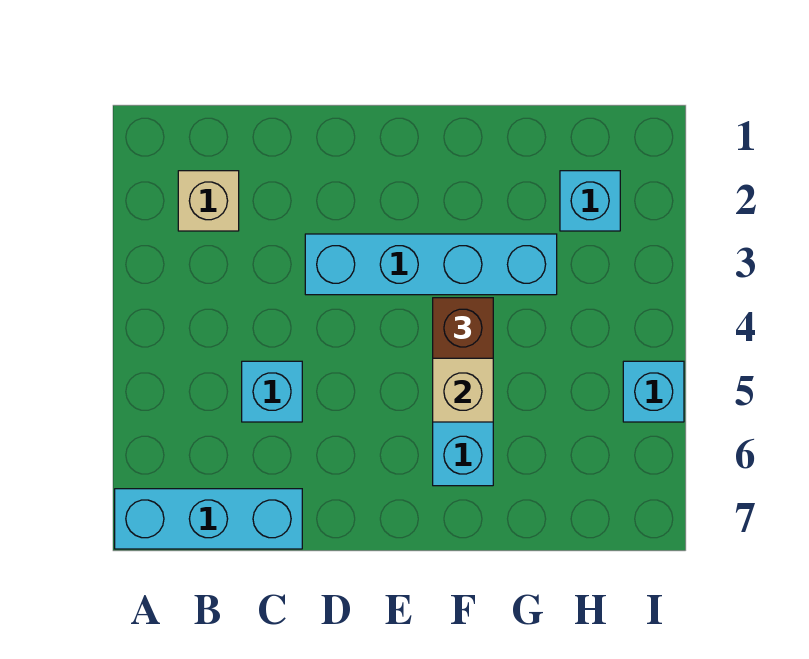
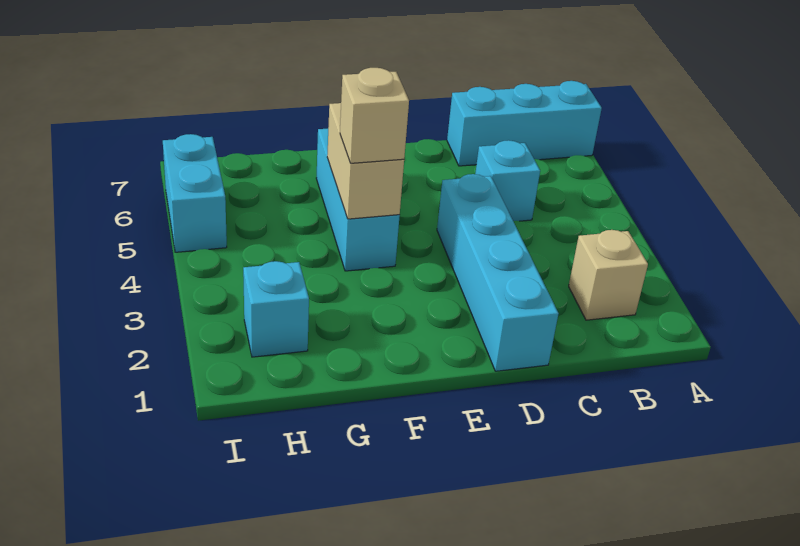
cyan 1x4 brick [305,234,557,295] -> cyan 1x4 brick turned to [437,174,559,371]
brown 1x1 brick [433,298,493,358] -> tan 1x1 brick [340,68,409,163]
cyan 1x1 brick [623,361,684,422] -> cyan 1x2 brick [163,134,227,252]

